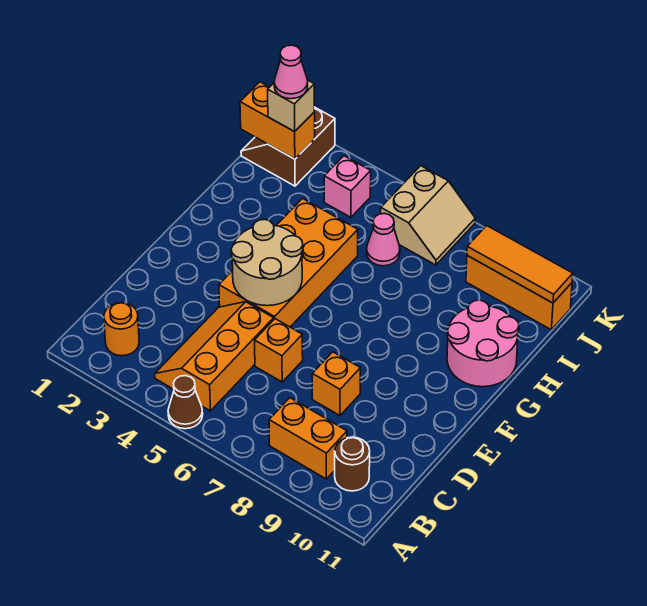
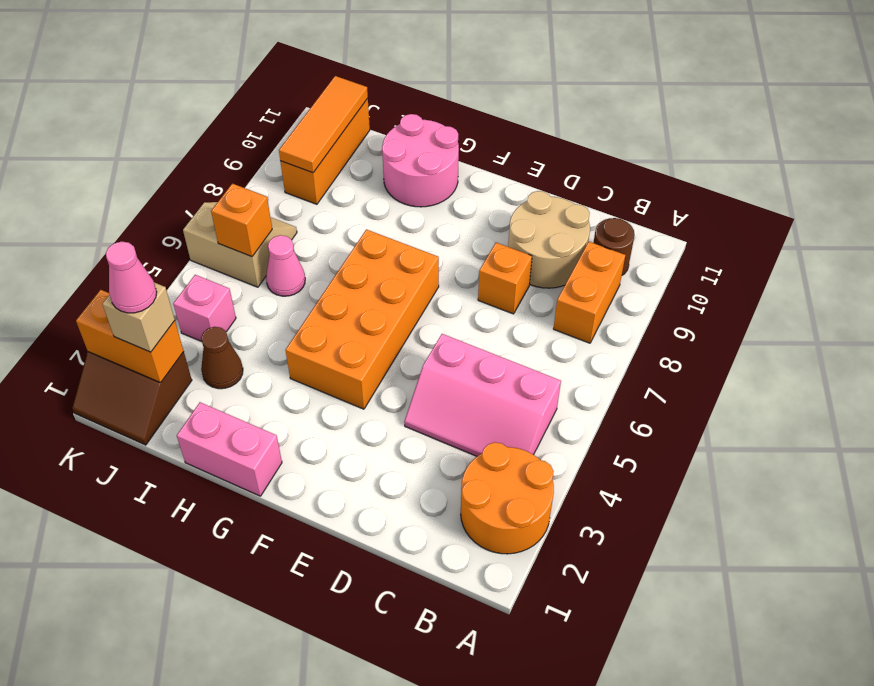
brown 1x1 cone [168,376,203,429] -> brown 1x1 cone moved to [201,327,243,389]
orange 1x1 round brick [104,303,139,356] -> orange 2x2 round brick [461,442,554,554]
orange 2x3 slope [155,302,274,411] -> pink 2x3 slope [404,334,561,456]
orange 1x1 brick [255,319,303,382] -> orange 1x1 brick moved to [211,184,272,257]
orange 2x4 brick [219,198,358,327] -> orange 2x4 brick turned to [286,230,439,409]
tan 2x2 round brick [231,219,303,306] -> tan 2x2 round brick moved to [508,191,590,288]
none -> pink 1x2 brick [177,402,282,496]
orange 1x2 brick [240,82,315,159] -> orange 1x2 brick turned to [76,290,184,383]

